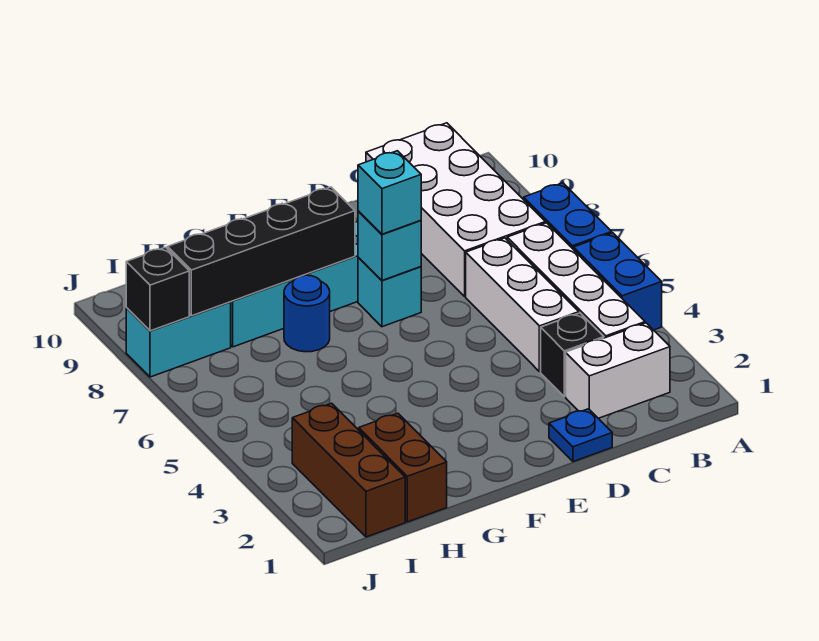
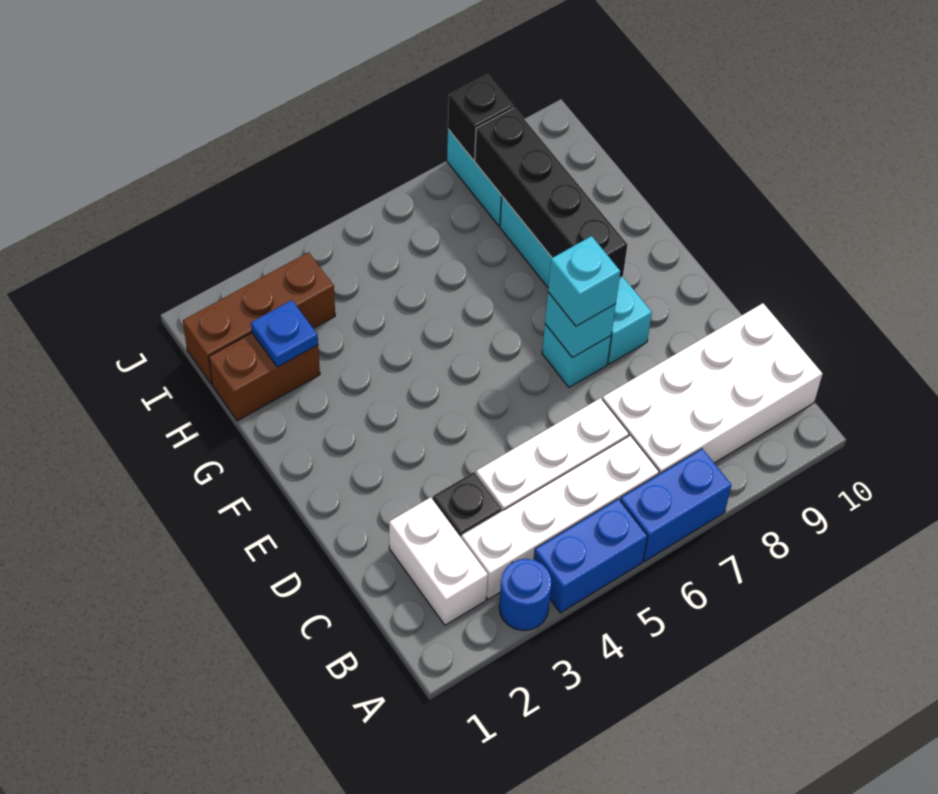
blue 1x1 plate [549,409,612,462] -> blue 1x1 plate moved to [251,300,318,367]
blue 1x1 round brick [284,275,330,352] -> blue 1x1 round brick moved to [499,559,552,630]

